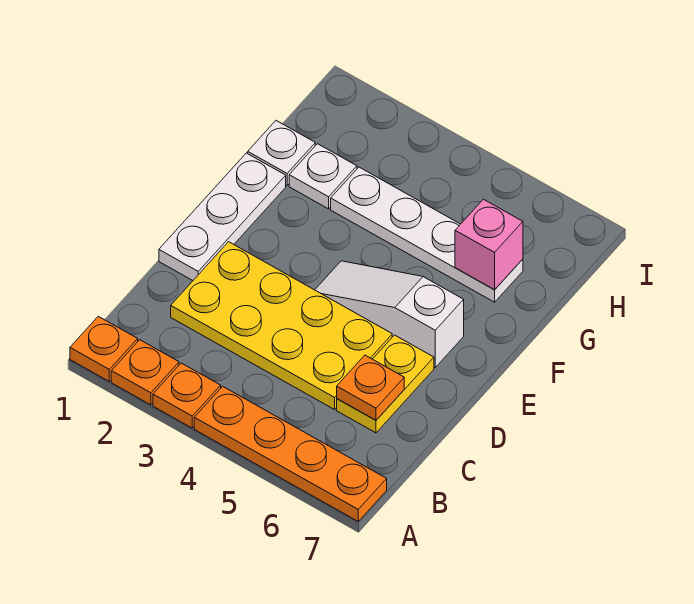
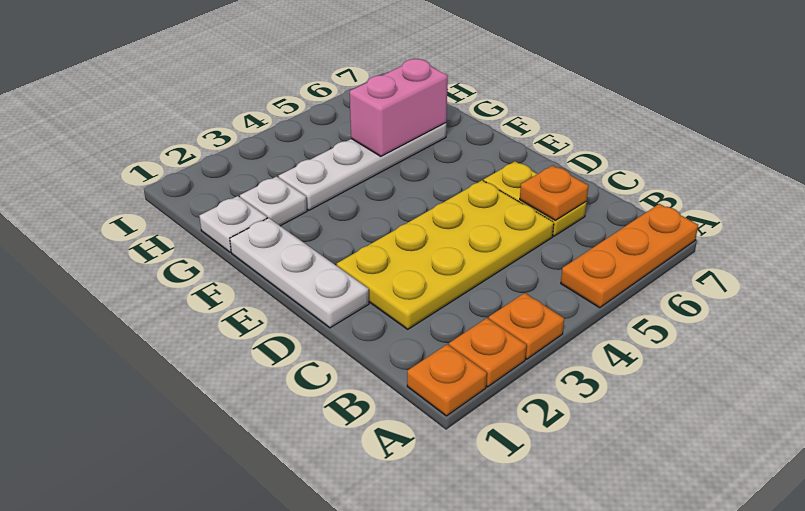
orange 1x4 plate [194,386,387,521] -> orange 1x3 plate [561,204,698,308]
white 1x3 slope [315,261,464,367] -> none
pink 1x1 brick [455,199,523,290] -> pink 1x2 brick [350,59,448,156]

